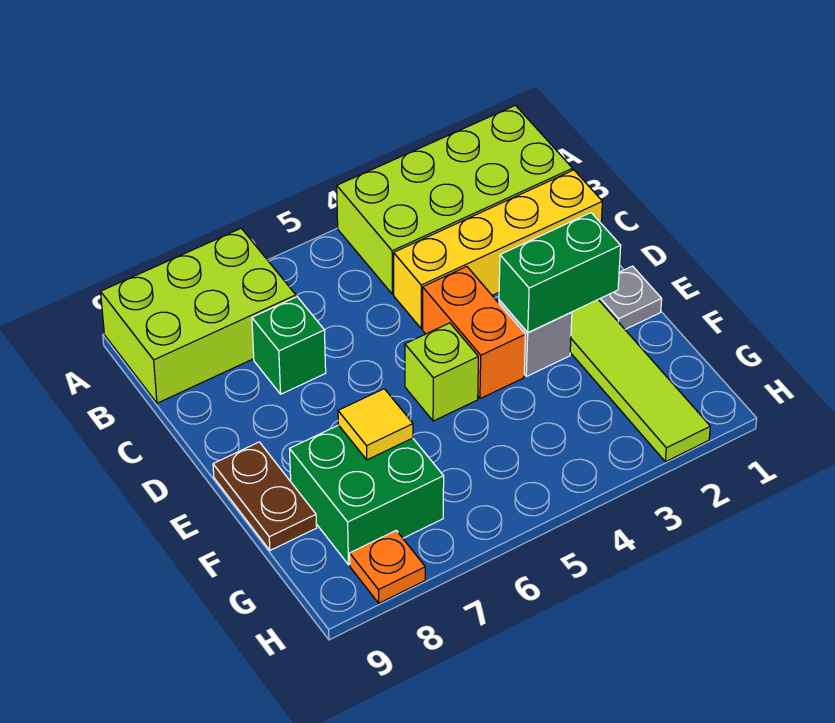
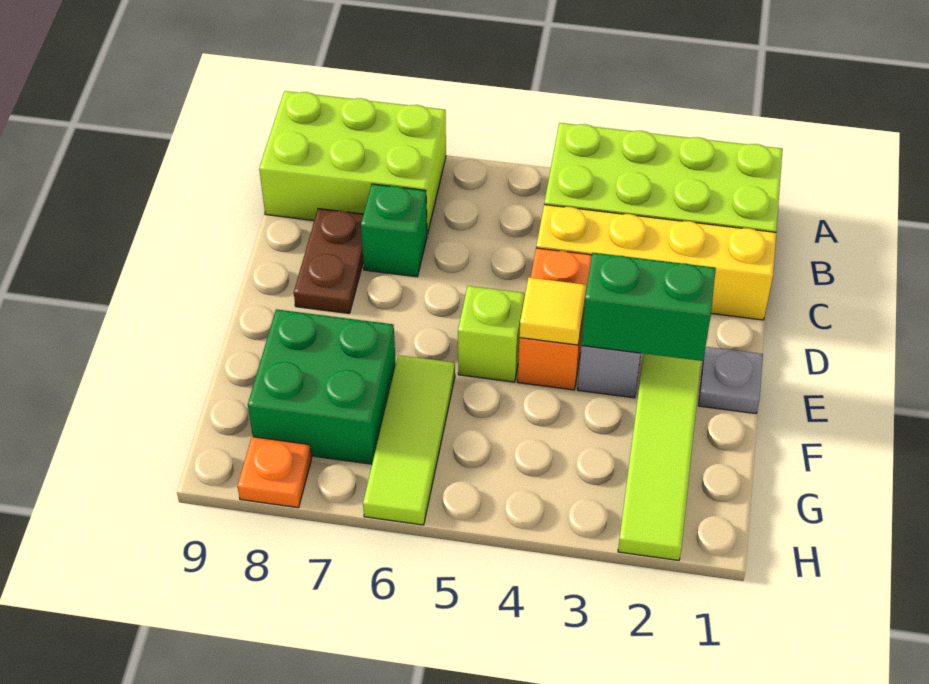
brown 1x2 plate [213,442,317,550] -> brown 1x2 plate moved to [294,209,363,313]
none -> lime 1x3 tile [363,355,455,525]
yellow 1x1 tile [338,389,413,460] -> yellow 1x1 tile moved to [519,278,587,345]

